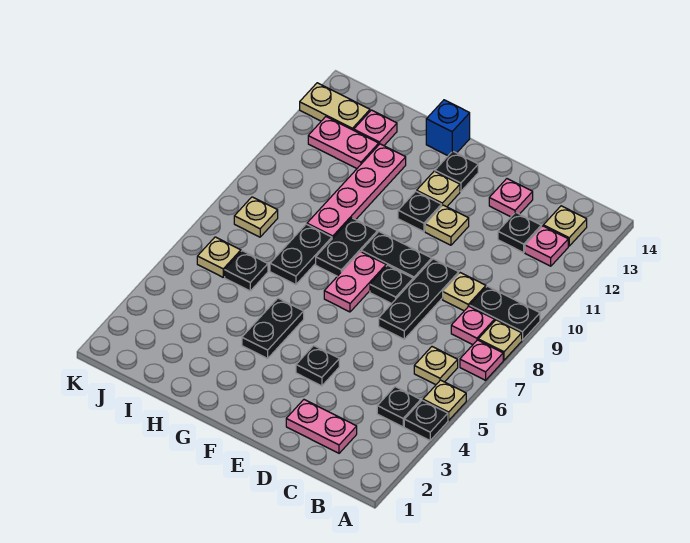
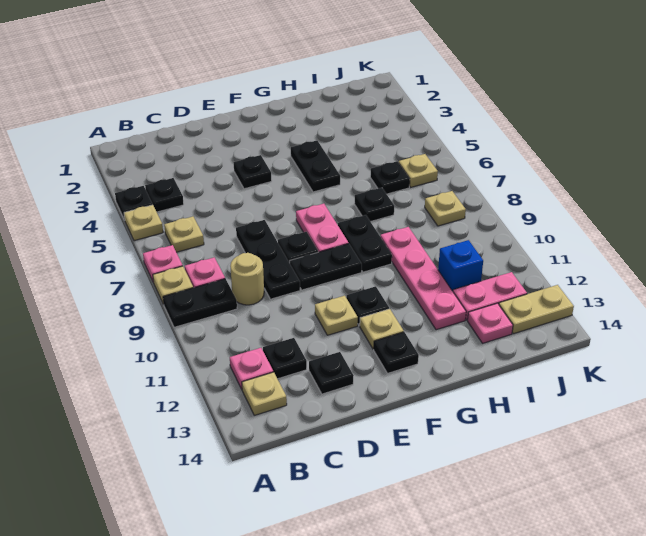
pink 1x2 plate [286,400,357,453] -> none
tan 1x1 plate [443,273,486,311] -> tan 1x1 round brick [230,253,264,305]
pink 1x1 plate [489,179,533,217] -> black 1x1 plate [309,352,354,394]
blue 1x1 brick [426,100,470,156] -> blue 1x1 brick moved to [438,240,483,291]
black 1x2 plate [270,224,332,285] -> black 1x1 plate [354,188,394,222]

